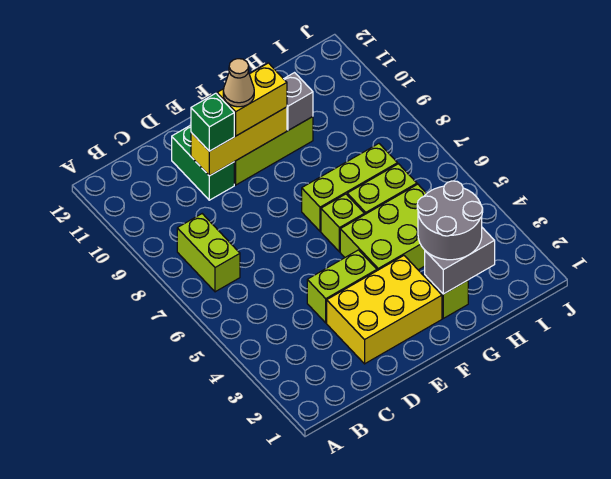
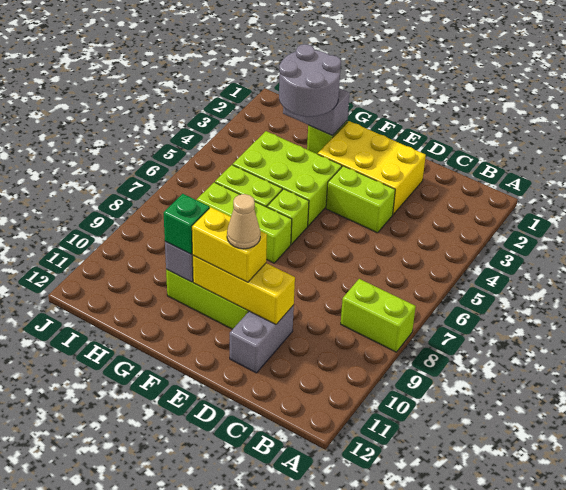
lime 1x2 brick [177,214,240,292] -> lime 1x2 brick turned to [341,279,416,352]
green 1x2 brick [172,125,234,200] -> grey 1x2 brick [230,305,294,373]
green 1x1 brick [191,93,234,151] -> green 1x1 brick moved to [164,194,209,254]

